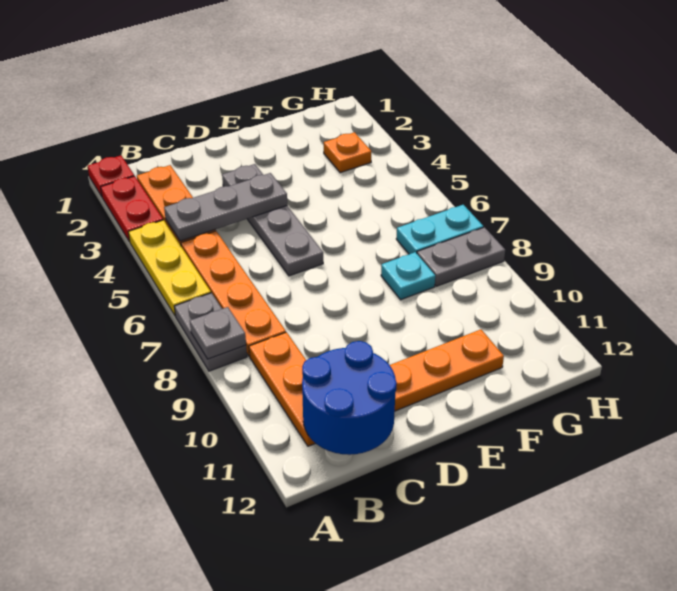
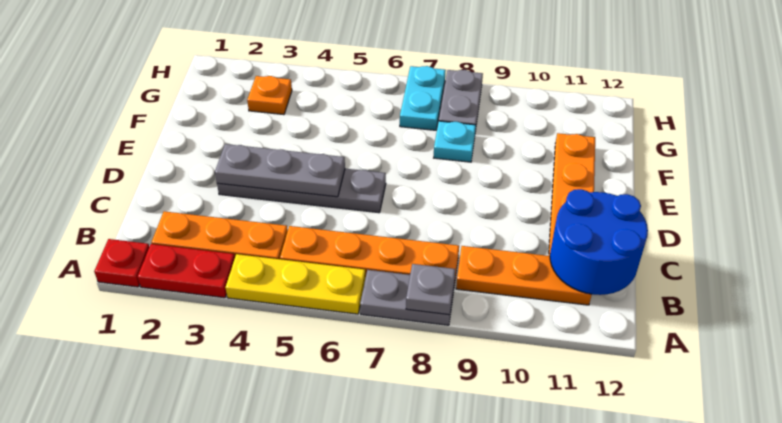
grey 1x3 plate [164,173,287,241] -> grey 1x3 plate turned to [215,144,345,197]

